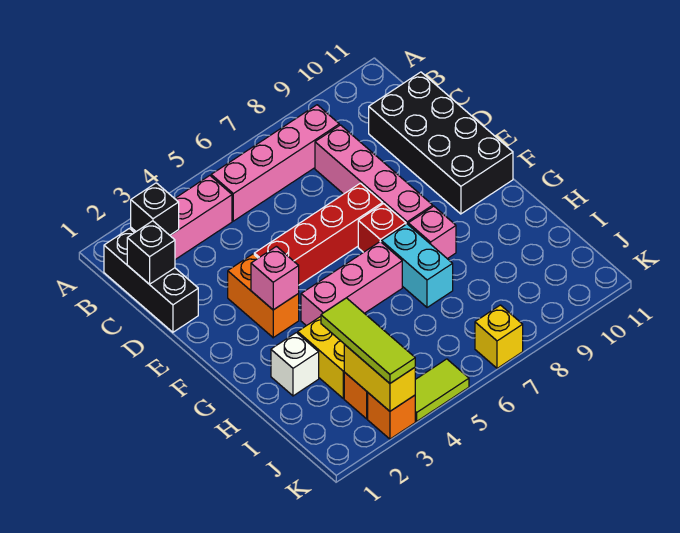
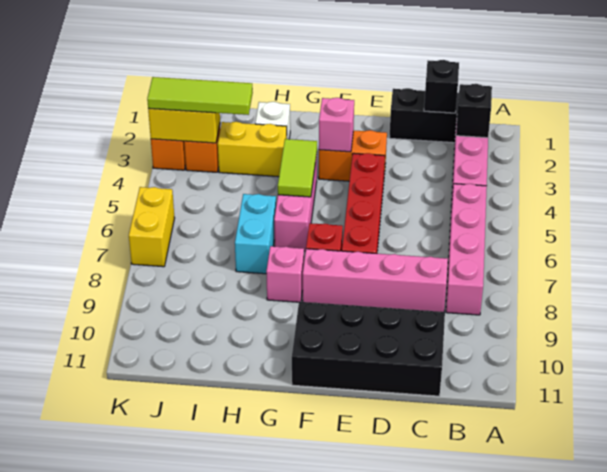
cyan 1x2 brick [382,224,453,308] -> cyan 1x2 brick turned to [235,194,276,274]
lime 1x2 tile [415,359,469,421] -> lime 1x2 tile moved to [278,139,317,197]
yellow 1x1 brick [475,305,523,368] -> yellow 1x2 brick [129,187,175,267]

